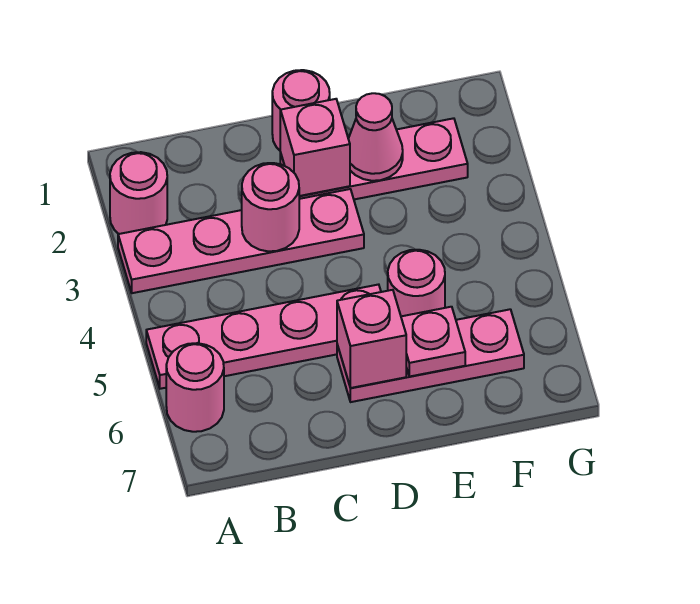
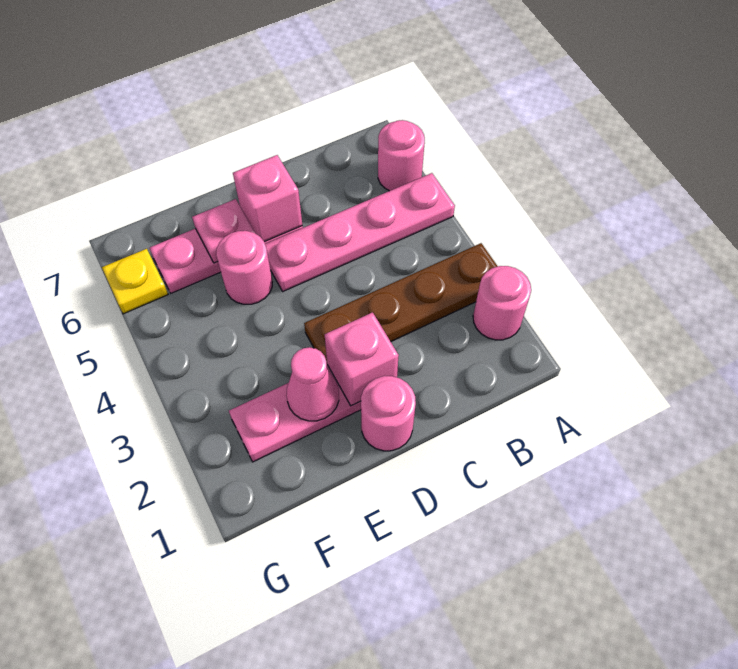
pink 1x4 plate [118,189,364,293] -> brown 1x4 plate [304,243,498,363]
pink 1x1 round brick [242,163,299,251] -> none
none -> yellow 1x1 plate [102,249,168,314]

